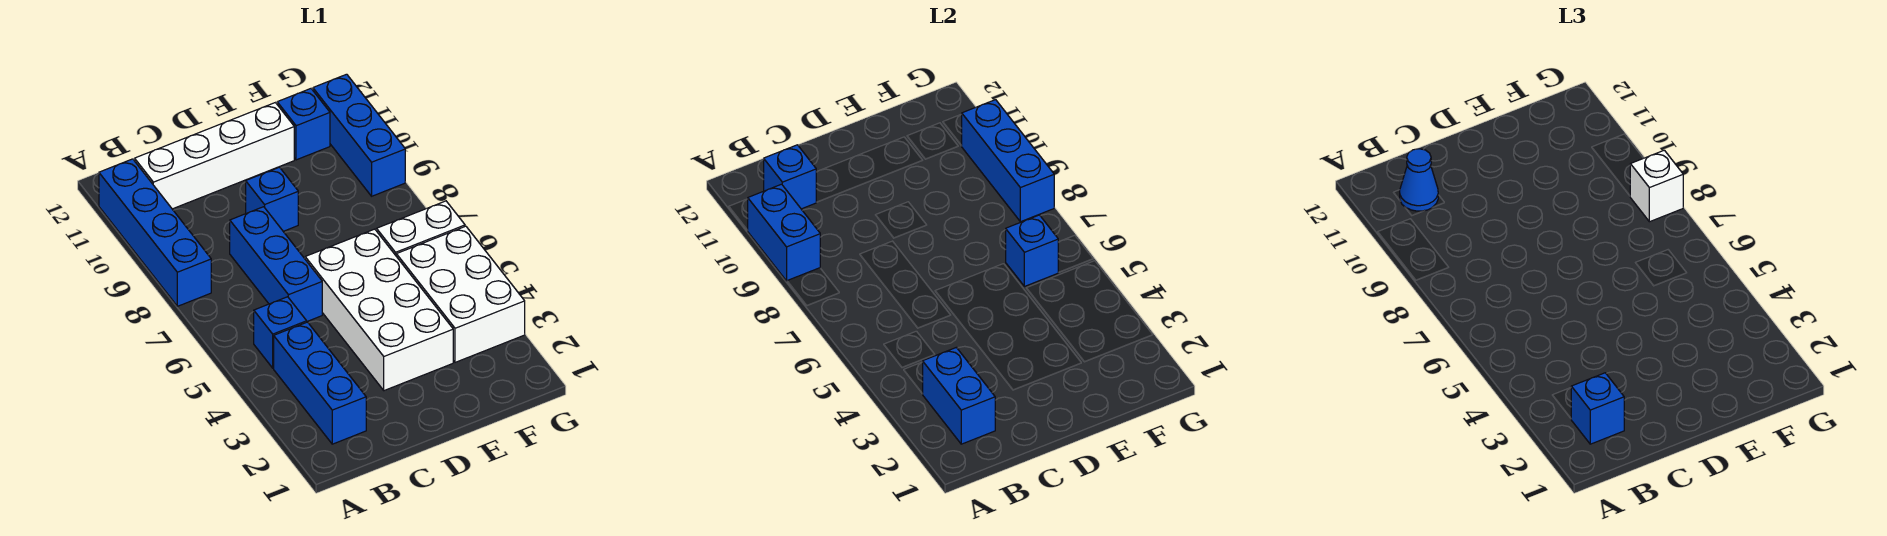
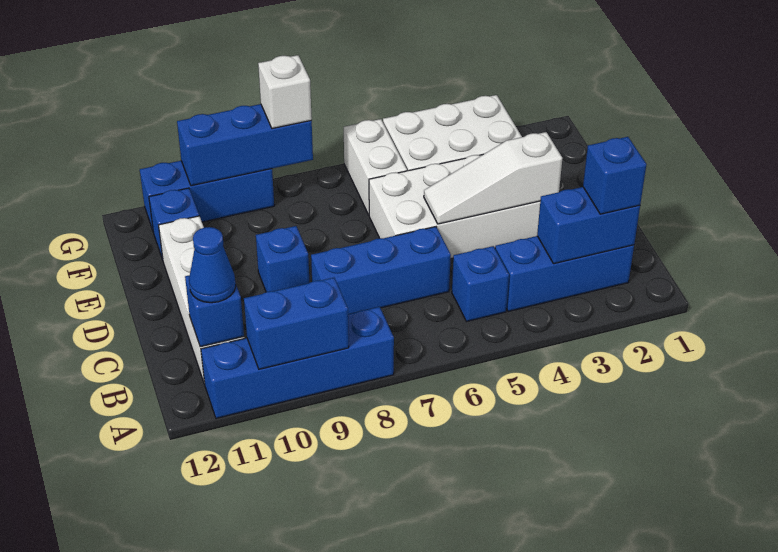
none -> white 1x3 slope [424,132,562,224]
blue 1x1 brick [1006,215,1059,286] -> none

